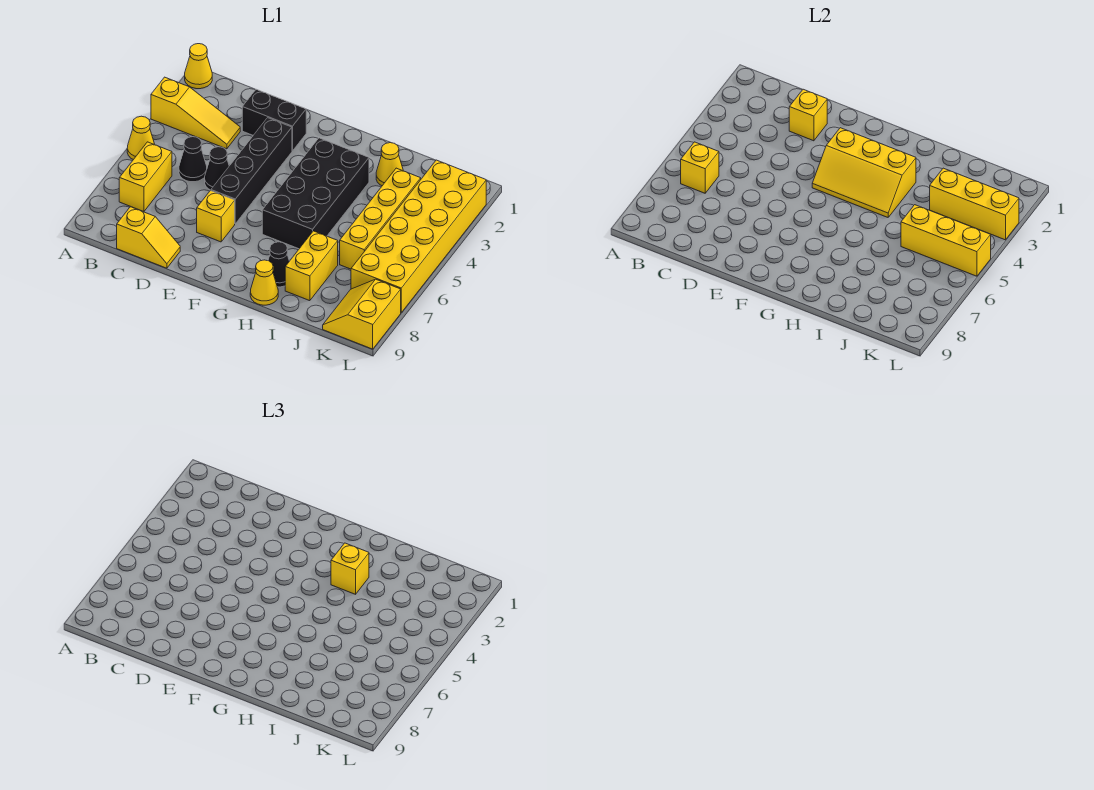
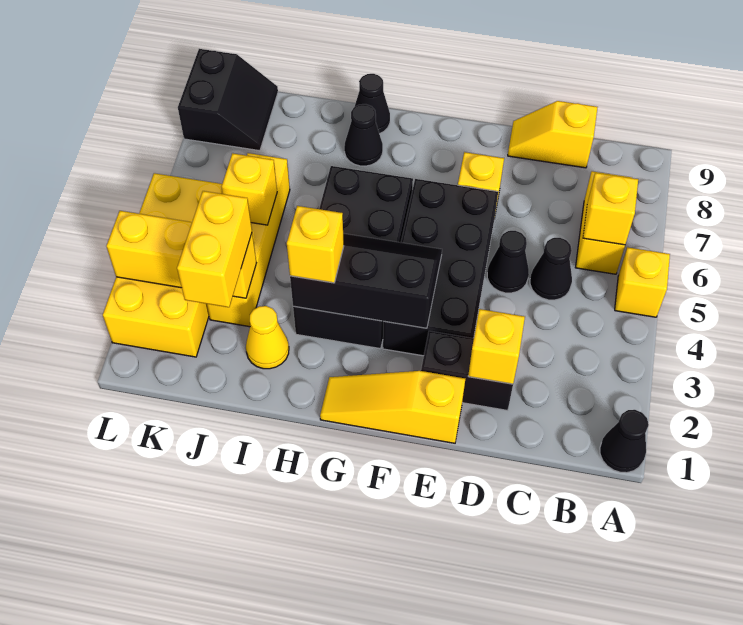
yellow 1x1 cone [185,44,212,89] -> black 1x1 cone [600,410,649,473]
yellow 1x3 slope [151,77,240,149] -> yellow 1x3 slope moved to [320,371,465,443]
yellow 1x1 cone [127,116,155,160] -> yellow 1x1 brick [615,247,670,317]
black 1x4 brick [211,118,292,224] -> black 2x4 brick [383,179,498,356]
yellow 2x3 slope [812,128,916,217] -> black 2x3 slope [290,233,442,328]
yellow 1x1 cone [250,260,278,305] -> black 1x1 cone [355,74,390,134]
yellow 1x2 brick [285,231,338,301] -> yellow 1x2 brick moved to [177,191,252,307]
yellow 1x3 brick [901,205,991,276] -> yellow 1x1 brick [222,153,277,225]
yellow 2x6 brick [351,160,486,312] -> yellow 2x4 brick [103,173,222,357]
yellow 2x2 slope [323,279,401,349] -> black 2x2 slope [178,49,278,151]

